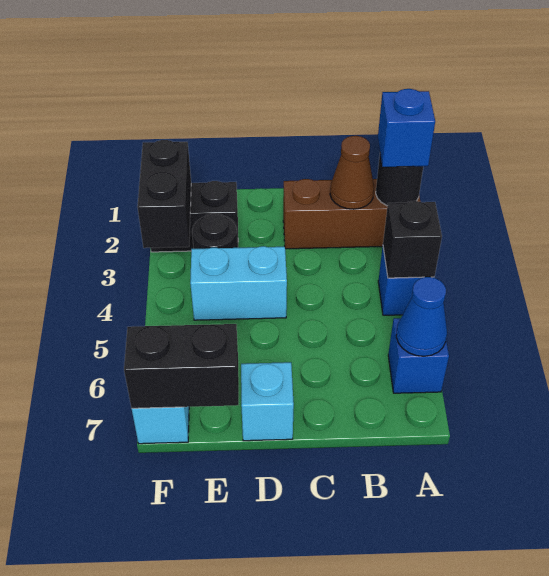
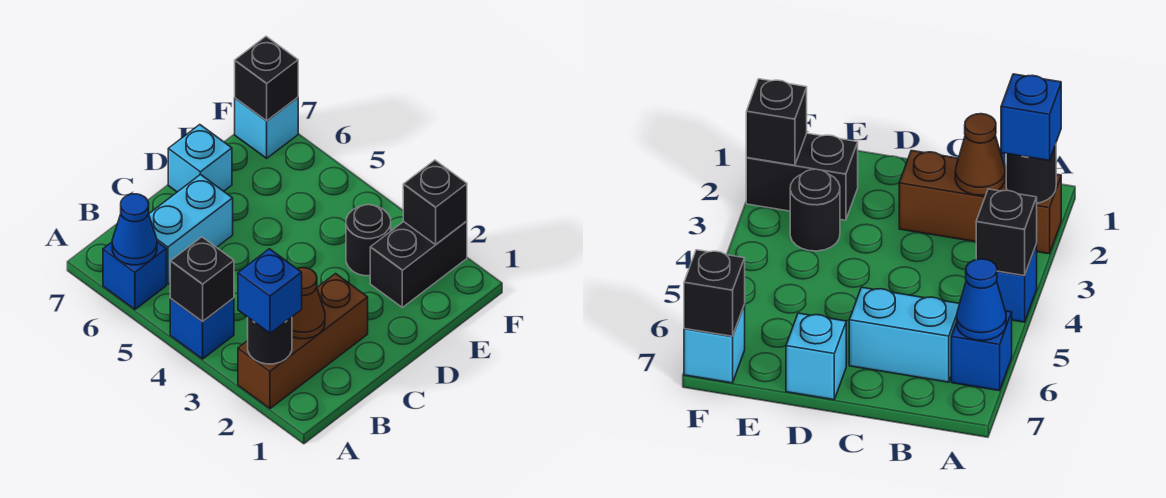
cyan 1x2 brick [190,246,287,320] -> cyan 1x2 brick moved to [149,174,233,284]
black 1x2 brick [124,324,239,408] -> black 1x1 brick [235,36,298,121]
black 1x2 brick [137,140,191,248] -> black 1x1 brick [403,160,467,245]

